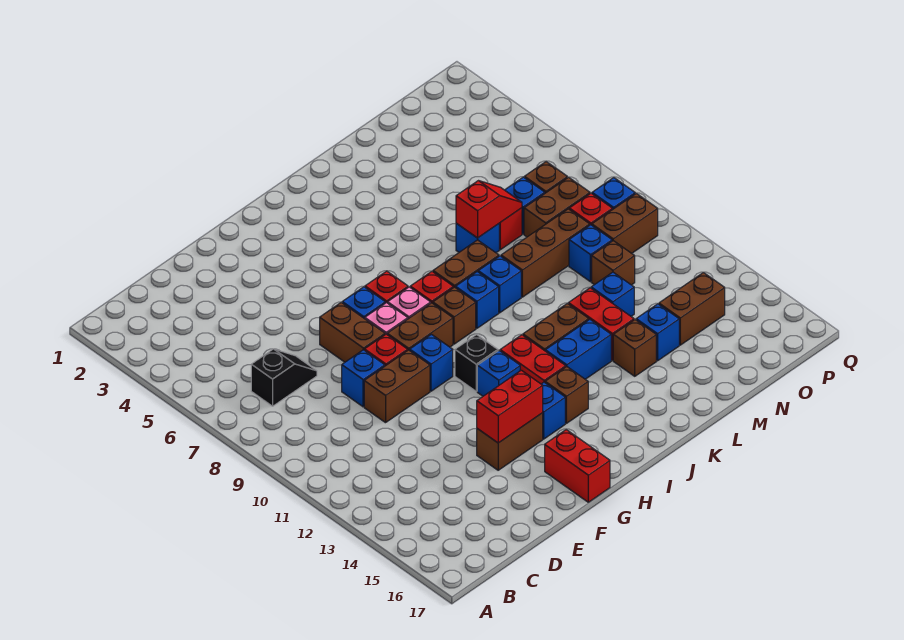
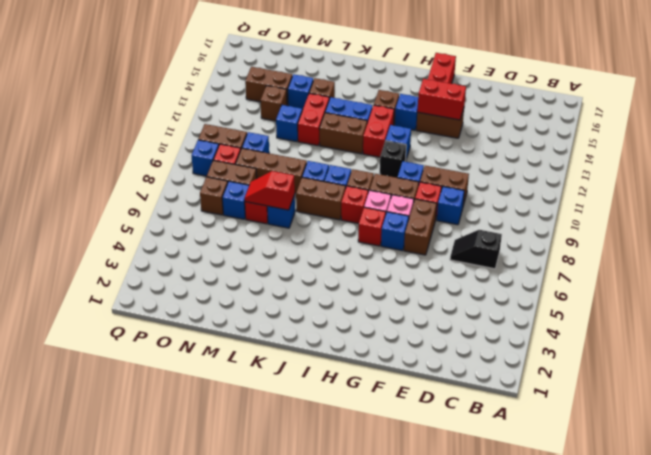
brown 1x1 brick [592,241,635,285] -> brown 1x1 brick moved to [261,86,287,121]

